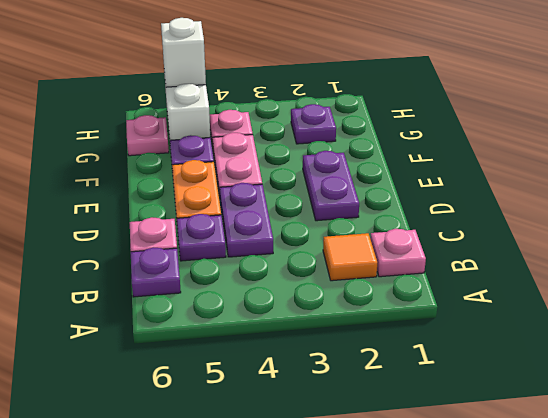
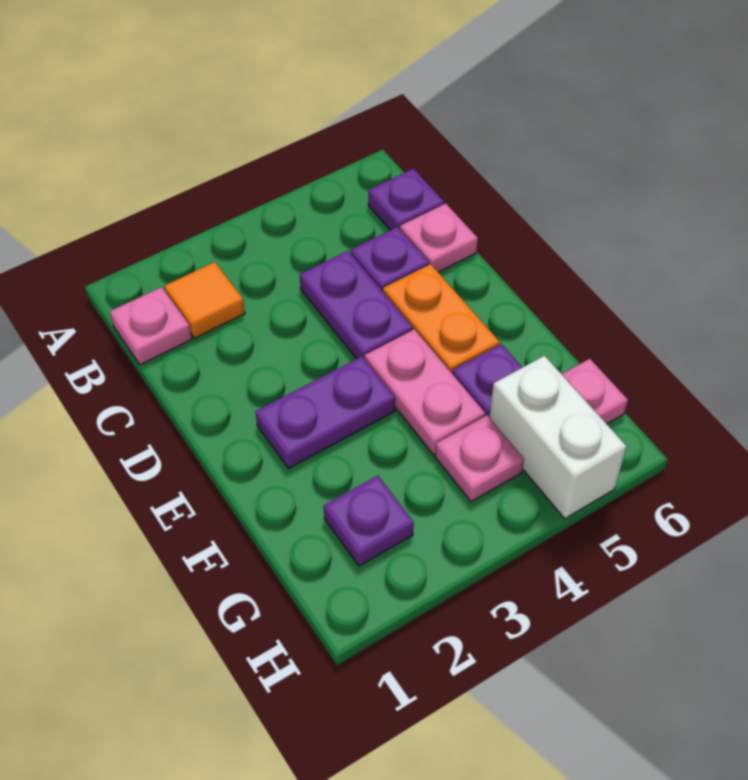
purple 1x2 plate [303,151,359,221] -> purple 1x2 plate turned to [255,357,395,468]
white 1x1 brick [161,18,206,87] -> none

